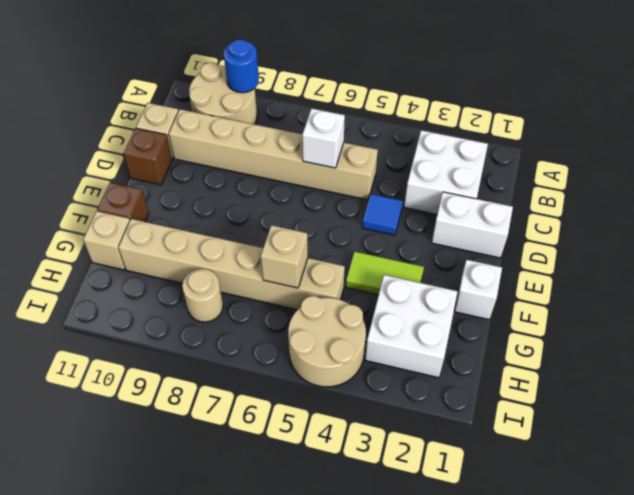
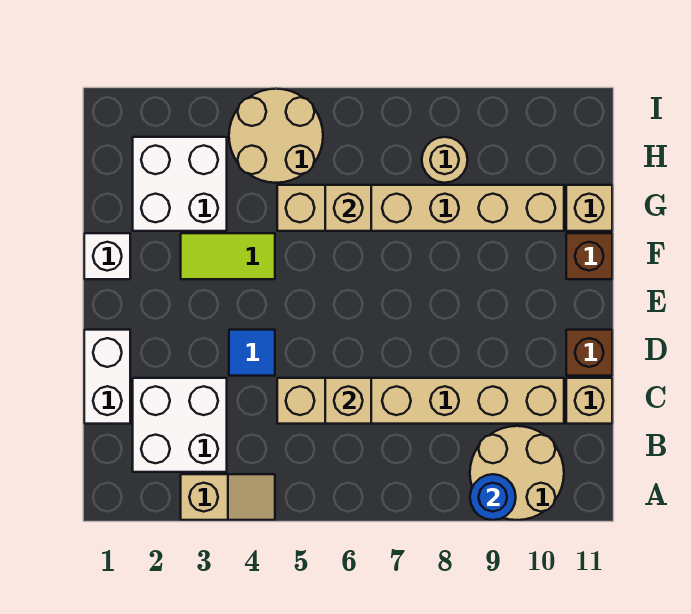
none -> tan 1x2 slope [181,474,275,520]
white 1x1 brick [302,108,345,168] -> tan 1x1 brick [325,378,371,424]
white 1x2 brick [432,192,513,258] -> white 1x2 brick turned to [84,330,130,424]

